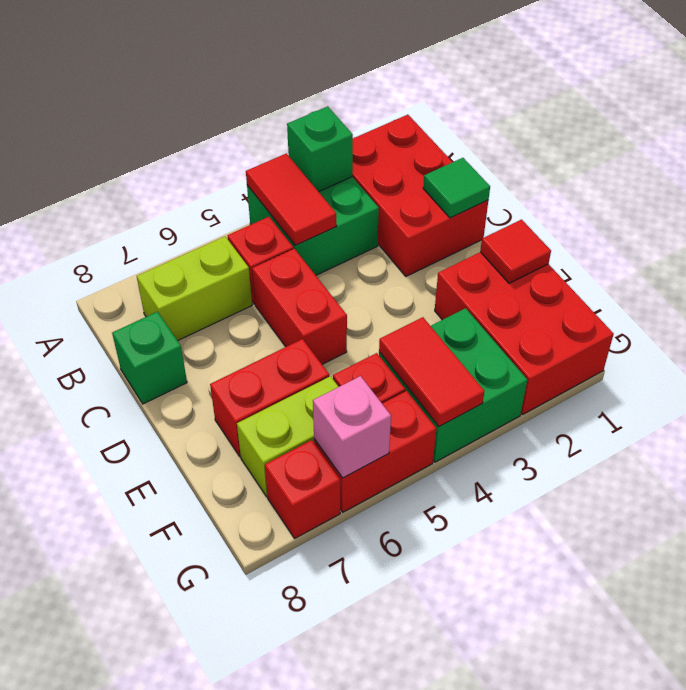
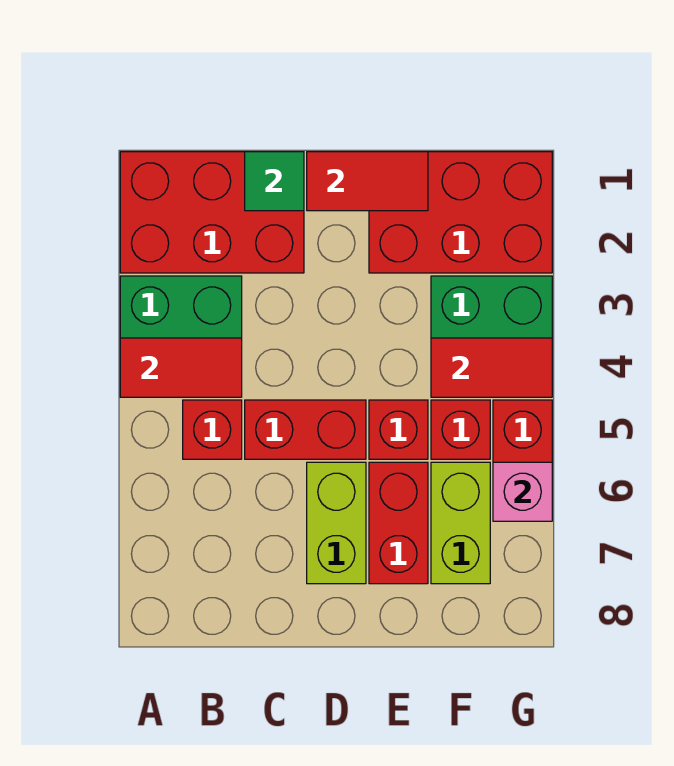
green 1x1 brick [287,106,353,192] -> none
lime 1x2 brick [137,236,252,341] -> lime 1x2 brick moved to [307,462,366,584]
green 1x1 brick [112,312,187,404] -> none
red 1x1 tile [480,220,551,283] -> red 1x2 tile [307,152,428,211]
red 1x1 brick [265,440,340,538] -> red 1x1 brick moved to [369,400,428,459]

